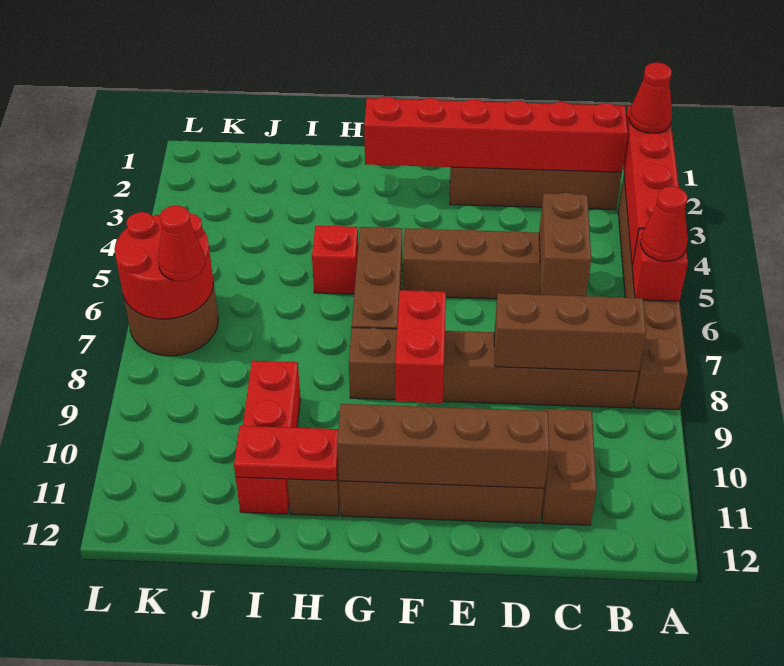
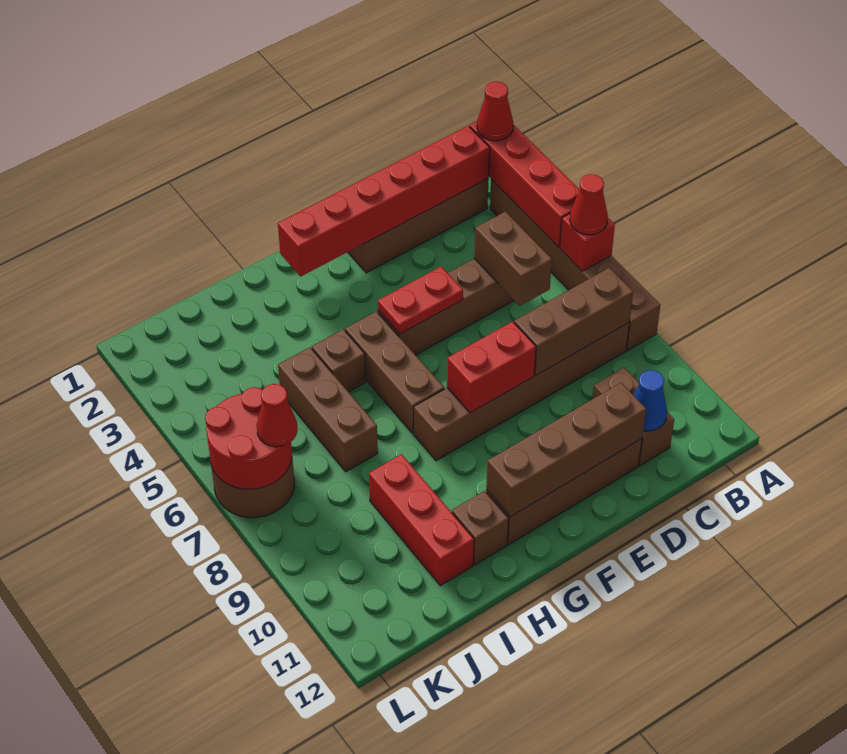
none -> blue 1x1 cone [634,370,667,431]
red 1x2 brick [395,290,446,403] -> red 1x2 brick turned to [447,321,536,413]
red 1x1 brick [312,225,358,294] -> brown 1x1 brick [312,329,366,392]
red 1x2 plate [234,426,338,481] -> red 1x2 plate moved to [378,267,463,334]
none -> brown 1x3 brick [278,347,378,472]

